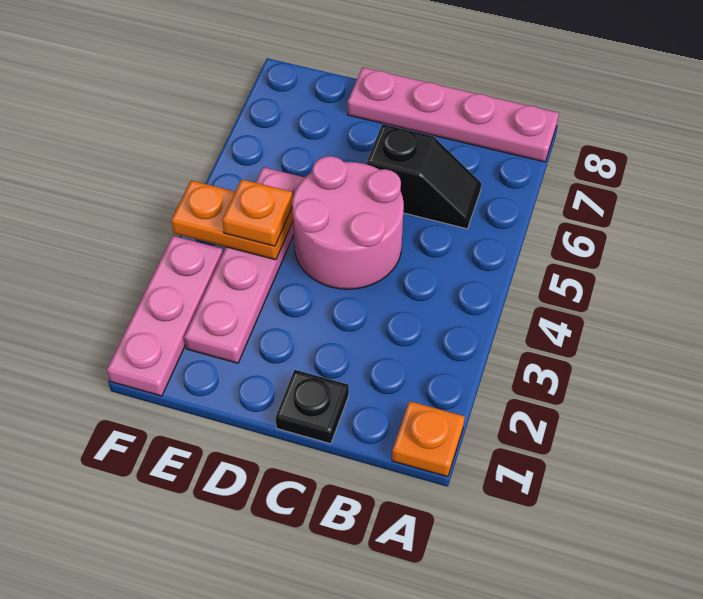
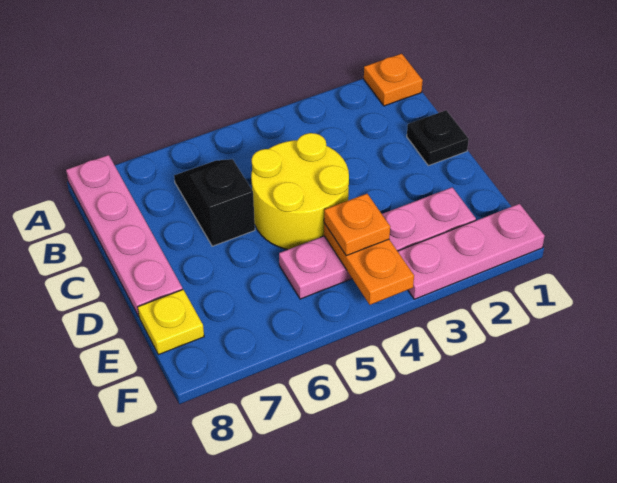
pink 2x2 round brick [292,156,404,289] -> yellow 2x2 round brick [251,133,349,250]
none -> yellow 1x1 plate [138,290,204,355]

